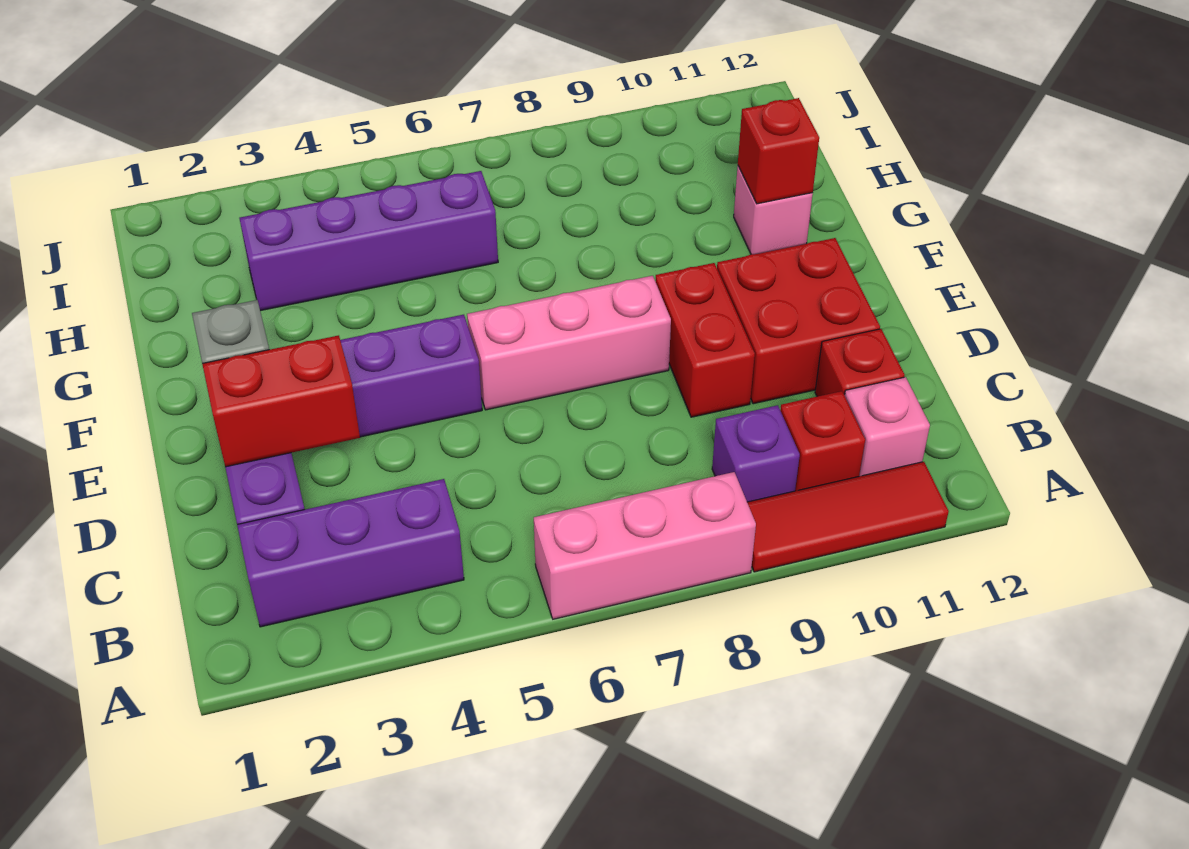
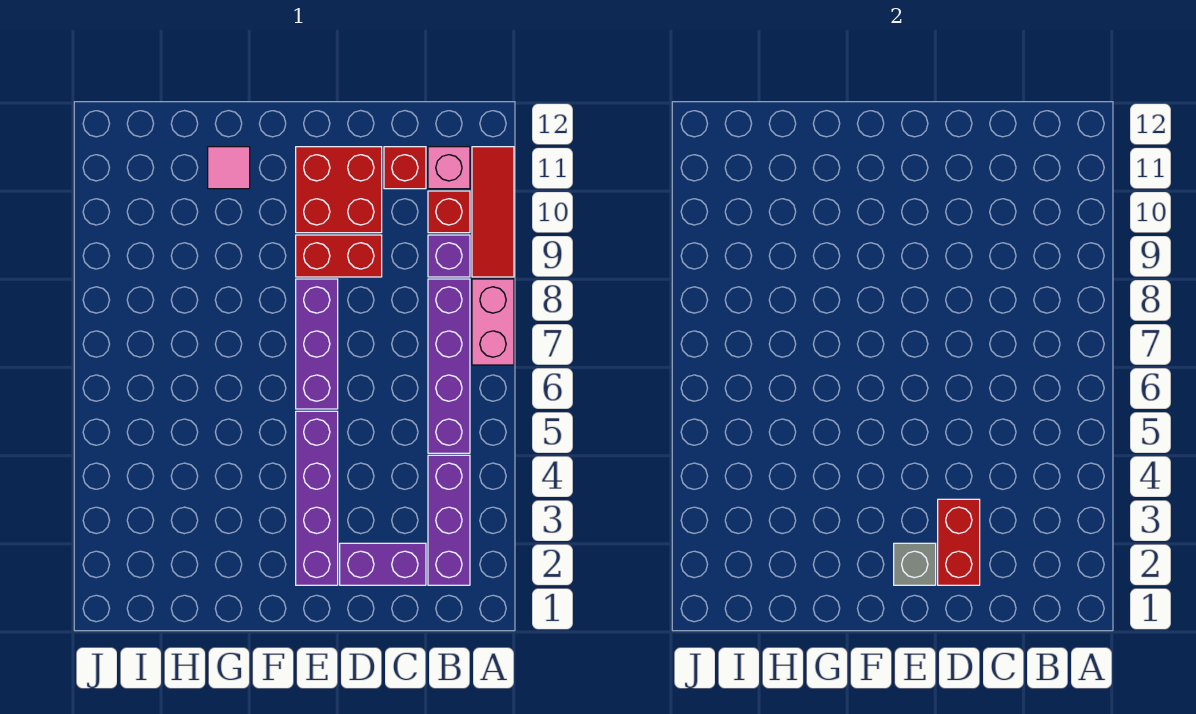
pink 1x3 brick [534,472,756,619] -> pink 1x2 brick [472,279,514,365]
pink 1x3 brick [467,276,671,410] -> purple 1x3 brick [296,279,338,409]
pink 1x1 brick [734,166,813,254] -> pink 1x1 tile [208,147,250,189]
red 1x1 brick [738,98,819,204] -> none
purple 1x4 brick [239,171,498,311] -> purple 1x4 brick moved to [428,279,470,453]

